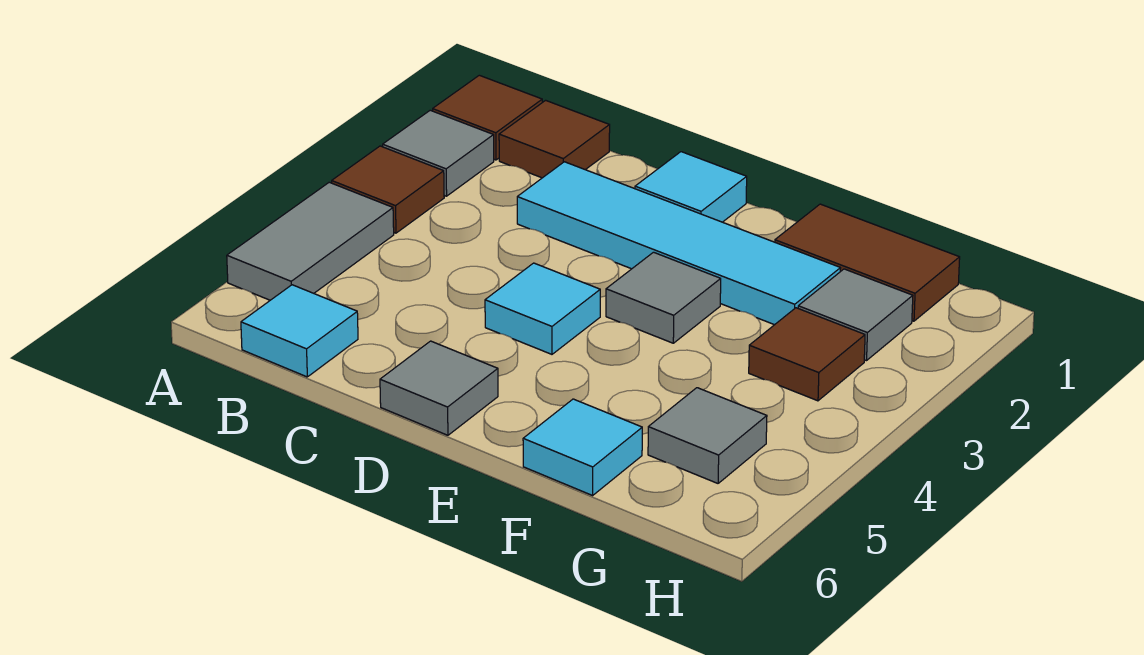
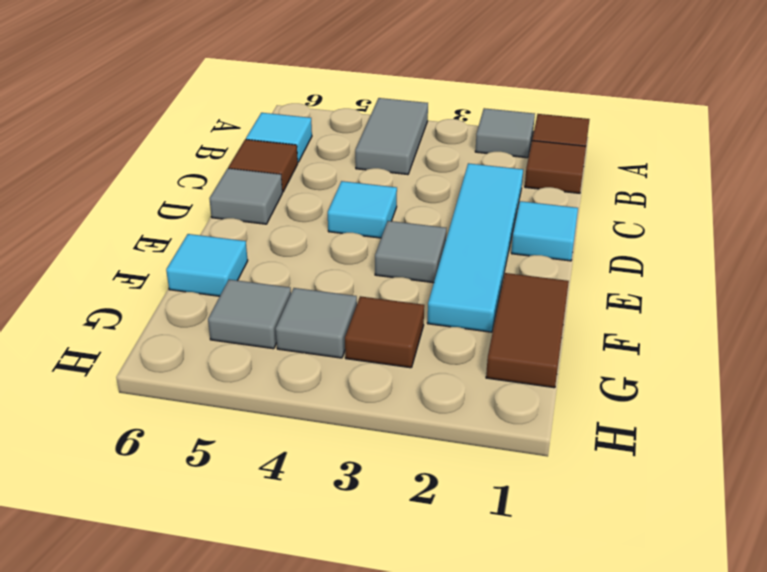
brown 1x1 tile [332,146,444,233] -> brown 1x1 tile moved to [228,139,298,192]
grey 1x2 tile [227,182,394,300] -> grey 1x2 tile turned to [355,98,428,175]
grey 1x1 tile [798,269,913,361] -> grey 1x1 tile moved to [276,288,357,358]

